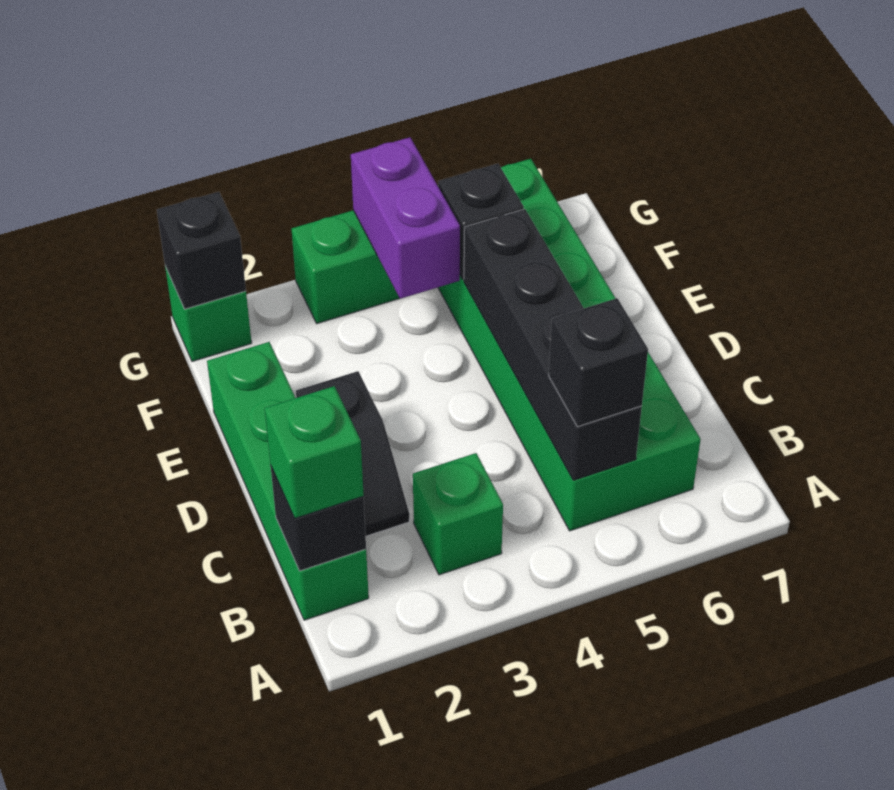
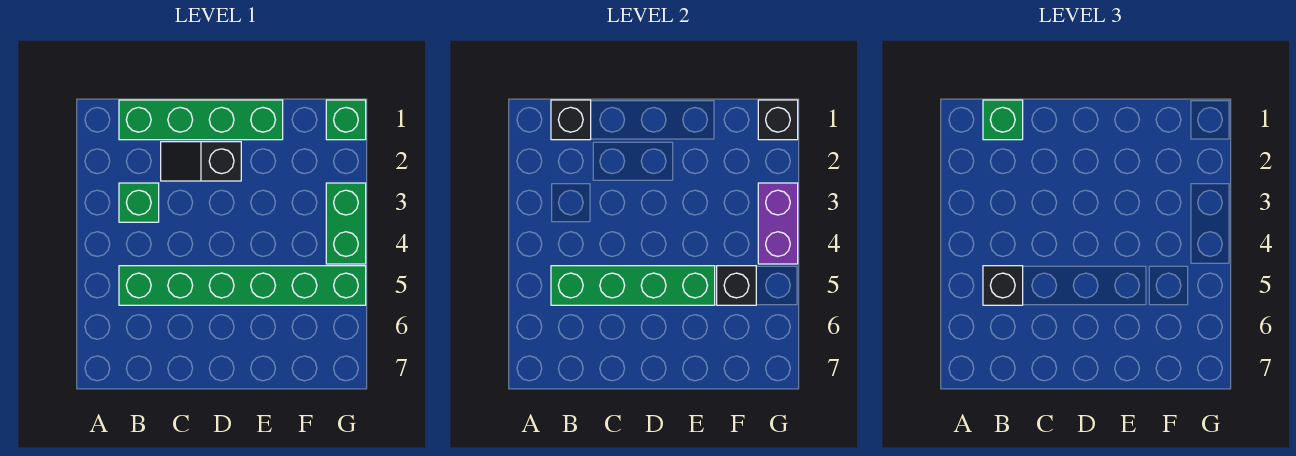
green 2x6 brick [438,159,701,531] -> green 1x6 brick [119,266,366,305]
black 1x4 brick [464,209,642,480] -> green 1x4 brick [551,266,715,305]
purple 1x2 brick [351,137,460,299] -> purple 1x2 brick turned to [758,183,798,264]

